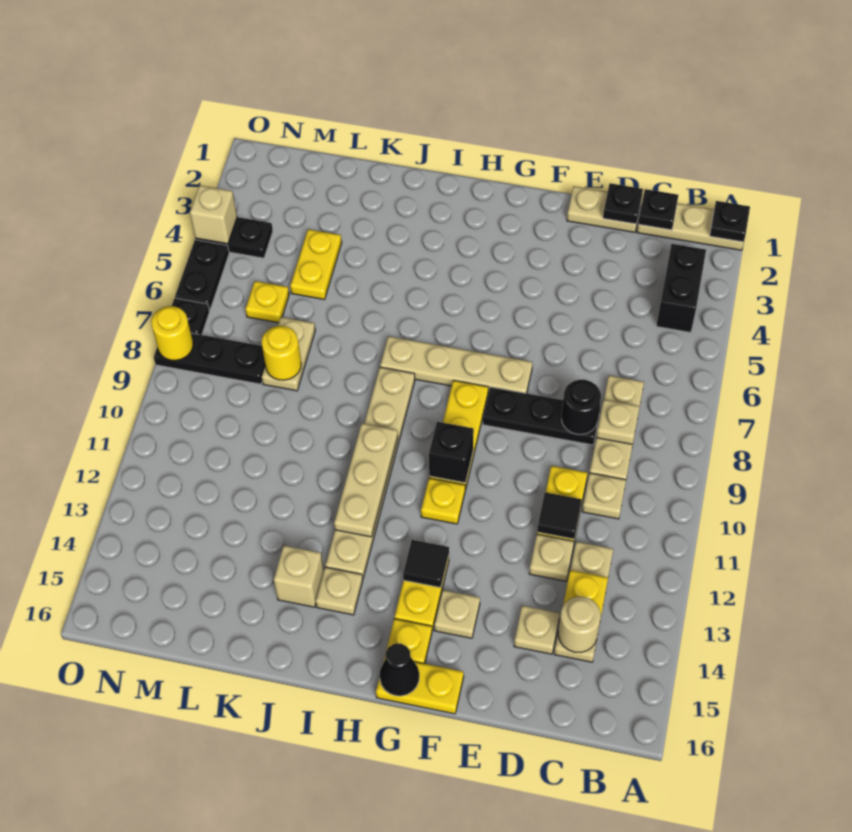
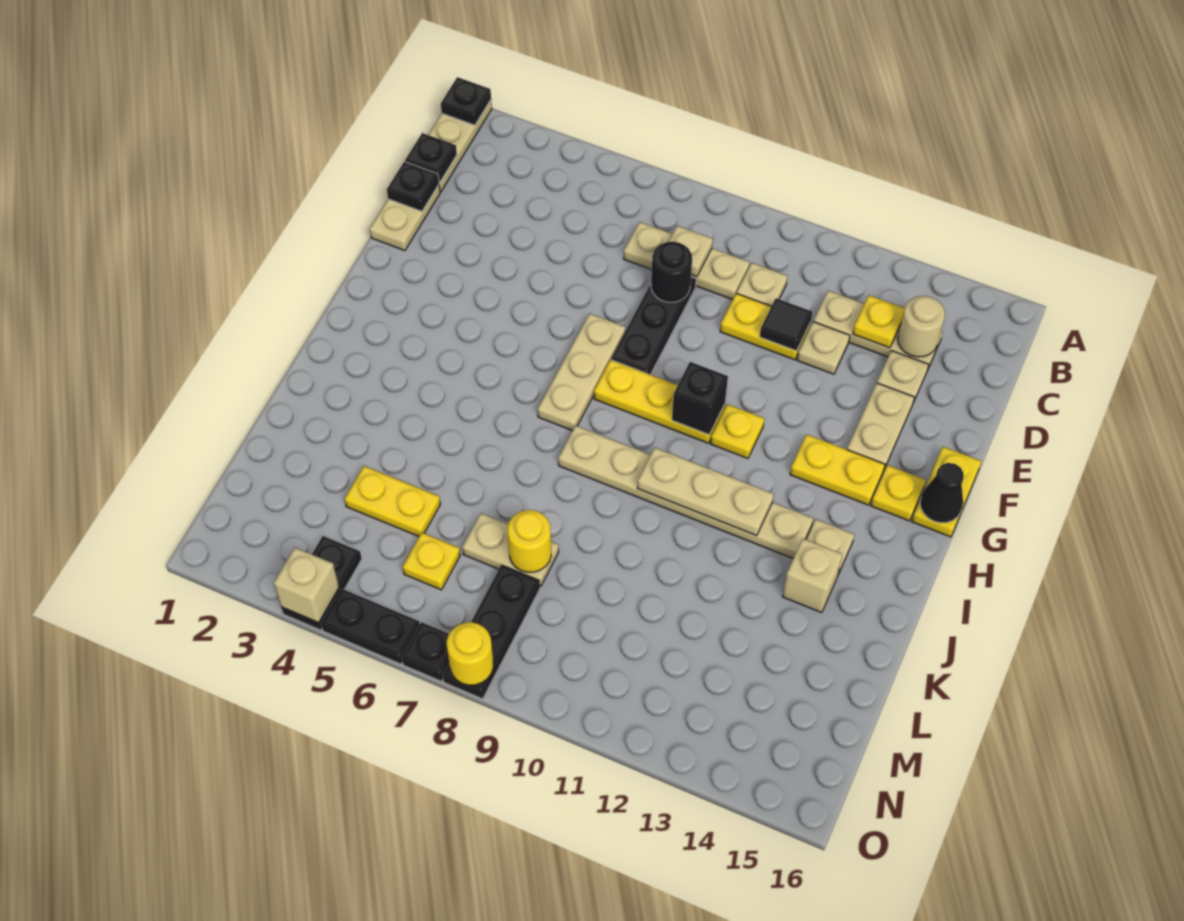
black 1x2 brick [656,244,706,332] -> none
tan 1x4 plate [380,336,533,393] -> tan 1x3 plate [538,314,626,431]
tan 1x1 plate [434,590,480,638] -> tan 1x2 plate [847,383,915,469]
black 1x1 tile [403,540,449,588] -> none

